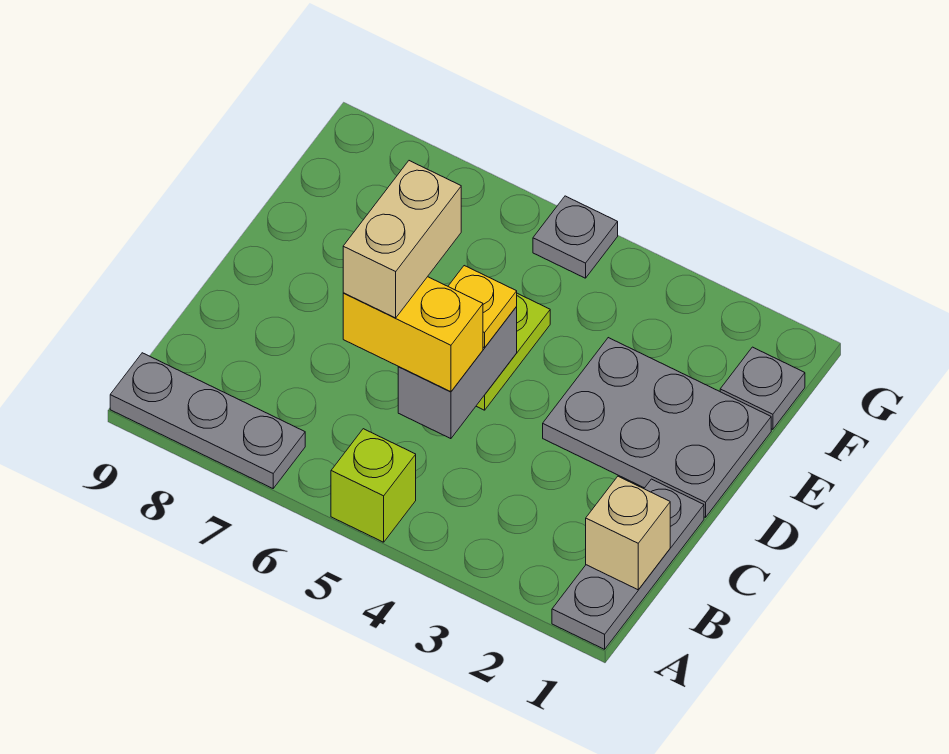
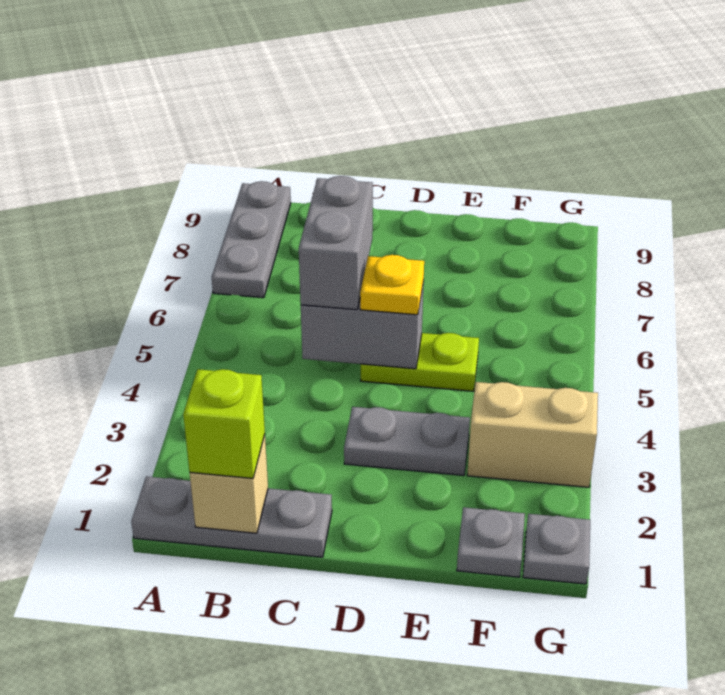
lime 1x1 brick [331,429,416,542] -> lime 1x1 brick moved to [183,369,265,478]
yellow 1x2 brick [343,277,483,392] -> grey 1x2 brick [299,176,373,310]
tan 1x2 brick [343,161,461,318] -> tan 1x2 brick moved to [467,382,598,487]
grey 2x3 plate [543,338,771,517] -> grey 1x2 plate [344,407,470,475]
grey 1x1 plate [533,196,618,278] -> grey 1x1 plate moved to [523,514,590,584]

